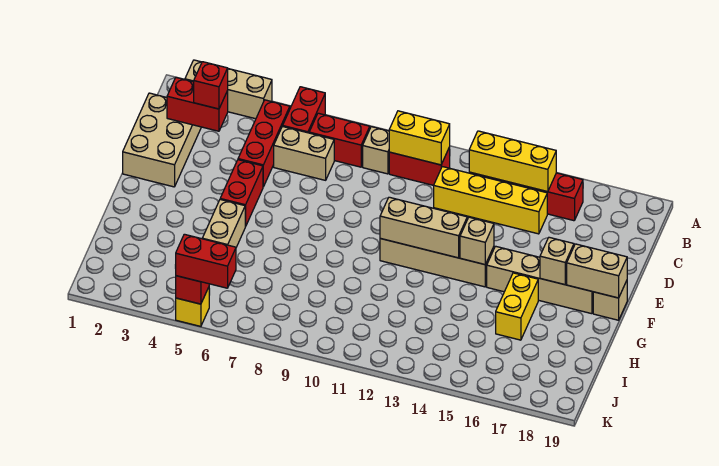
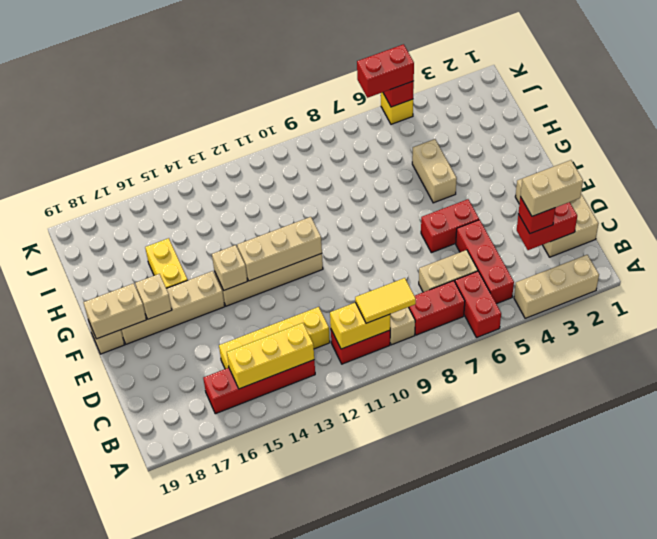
none -> yellow 1x2 tile [355,278,416,323]
none -> tan 1x2 brick [520,160,583,216]
red 1x2 brick [220,160,263,227] -> red 1x2 brick turned to [421,199,479,253]

